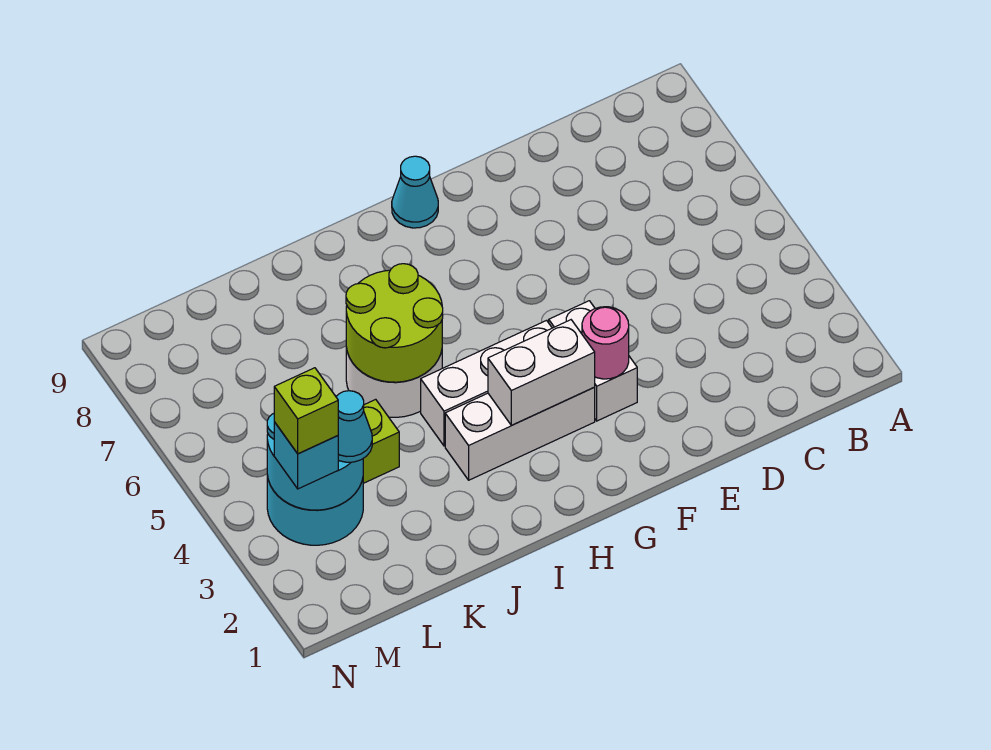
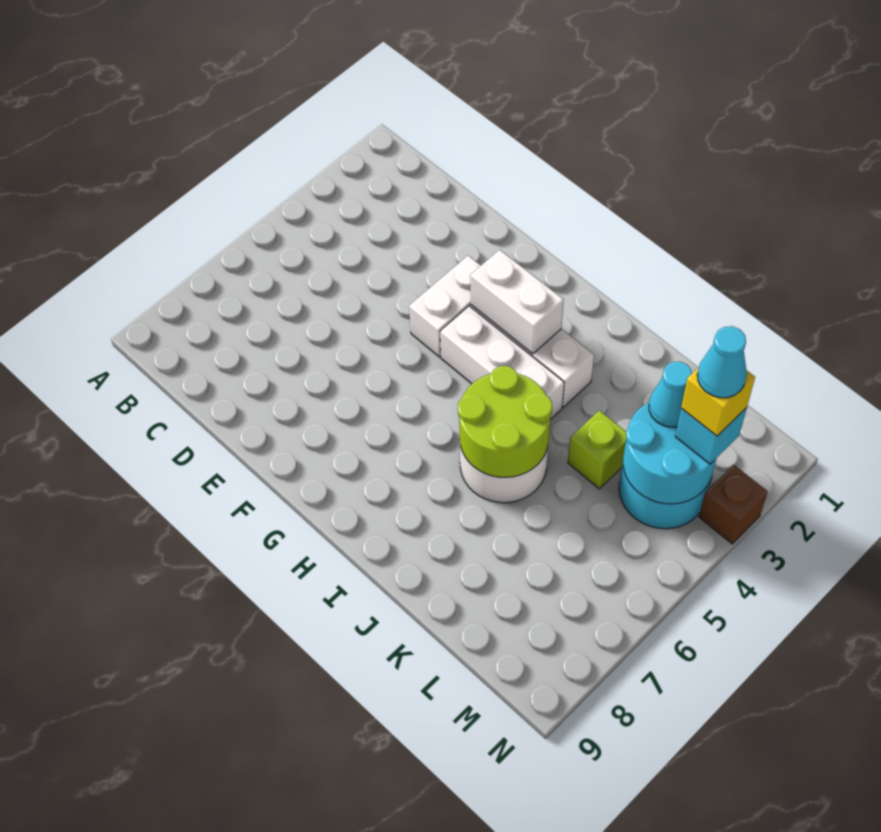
pink 1x1 round brick [582,307,629,379] -> none
cyan 1x1 cone [392,156,438,228] -> cyan 1x1 cone moved to [697,326,747,398]
lime 1x1 brick [274,368,338,454] -> yellow 1x1 brick [681,368,755,436]
none -> brown 1x1 brick [699,465,768,544]

